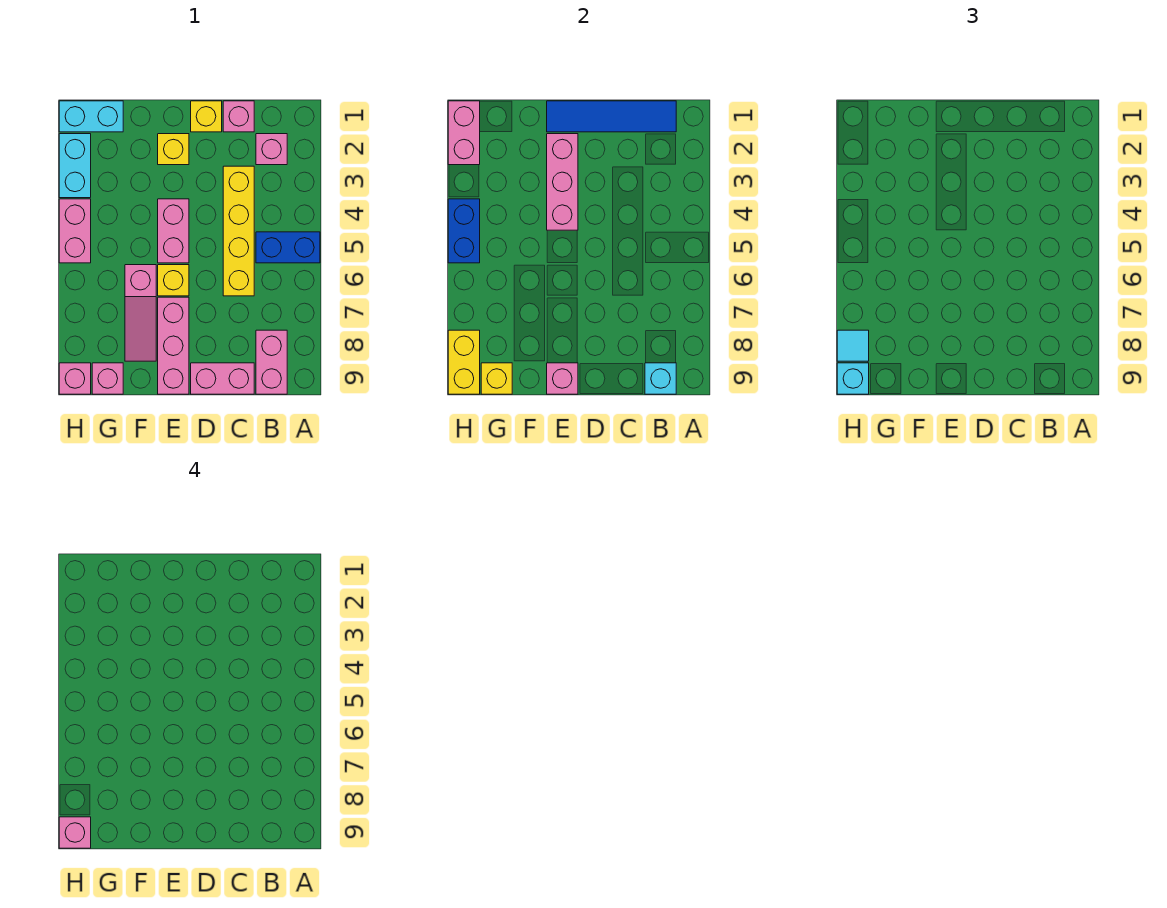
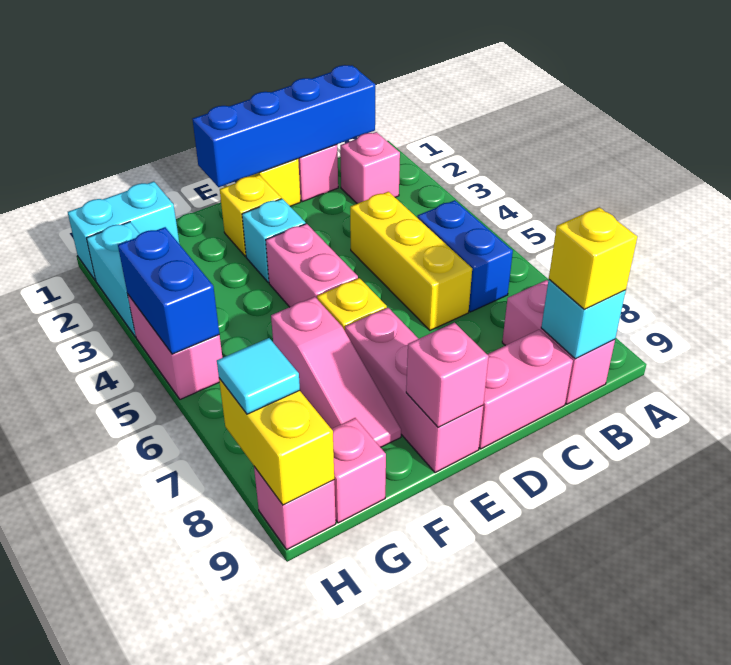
blue 1x2 brick [256,232,320,263] -> blue 1x2 brick turned to [417,200,513,312]
blue 1x4 tile [547,101,676,132] -> blue 1x4 brick [192,65,375,187]
yellow 1x4 brick [223,166,254,296] -> yellow 1x3 brick [350,192,472,330]
pink 1x3 brick [547,134,578,230] -> none
yellow 1x1 brick [481,363,512,394] -> yellow 1x1 brick moved to [549,207,637,309]
pink 1x2 brick [448,101,480,165] -> none
cyan 1x1 brick [837,363,869,394] -> cyan 1x1 brick moved to [242,199,306,283]
pink 1x1 brick [59,817,91,848] -> none

